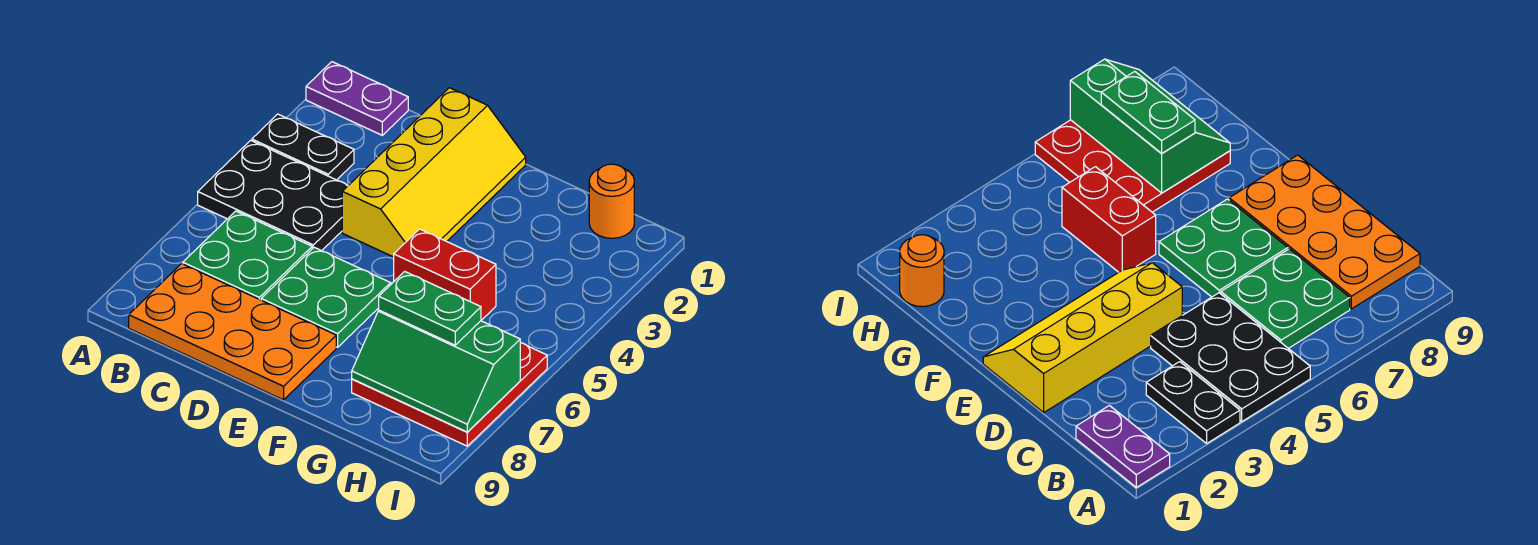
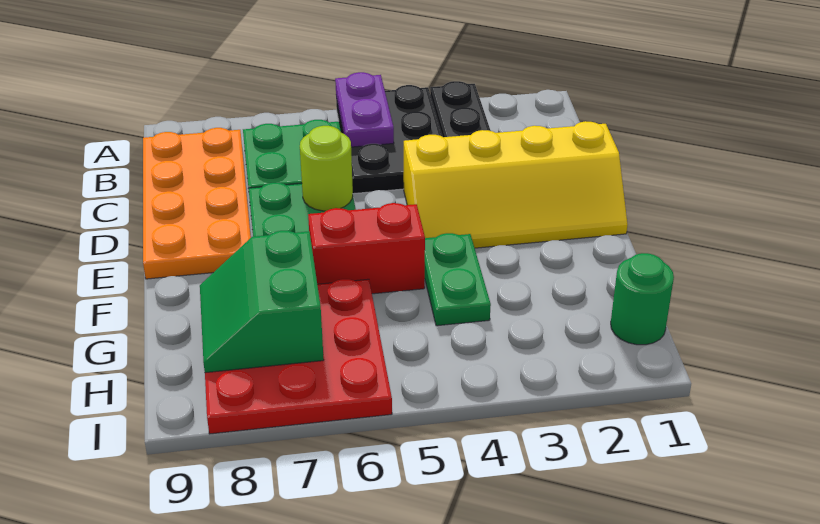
purple 1x2 plate [306,62,408,135] -> purple 1x2 plate moved to [335,72,394,147]
none -> lime 1x1 round brick [300,126,353,211]
red 1x2 brick [394,229,496,320] -> red 1x2 brick turned to [308,203,425,294]
green 2x3 slope [352,310,520,432] -> green 2x2 slope [200,231,324,373]
green 1x2 plate [379,271,481,345] -> green 1x2 plate moved to [425,233,491,326]
orange 1x1 round brick [589,164,634,238] -> green 1x1 round brick [611,253,674,345]

